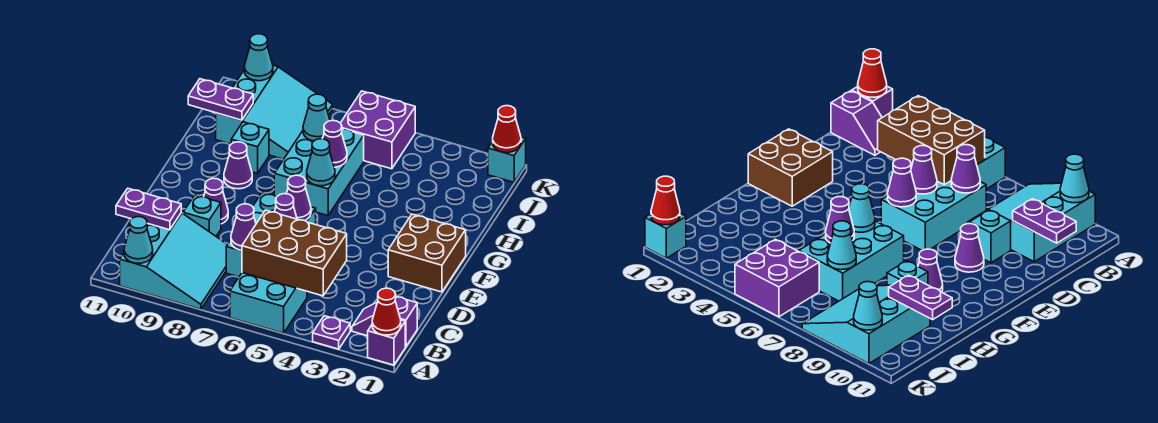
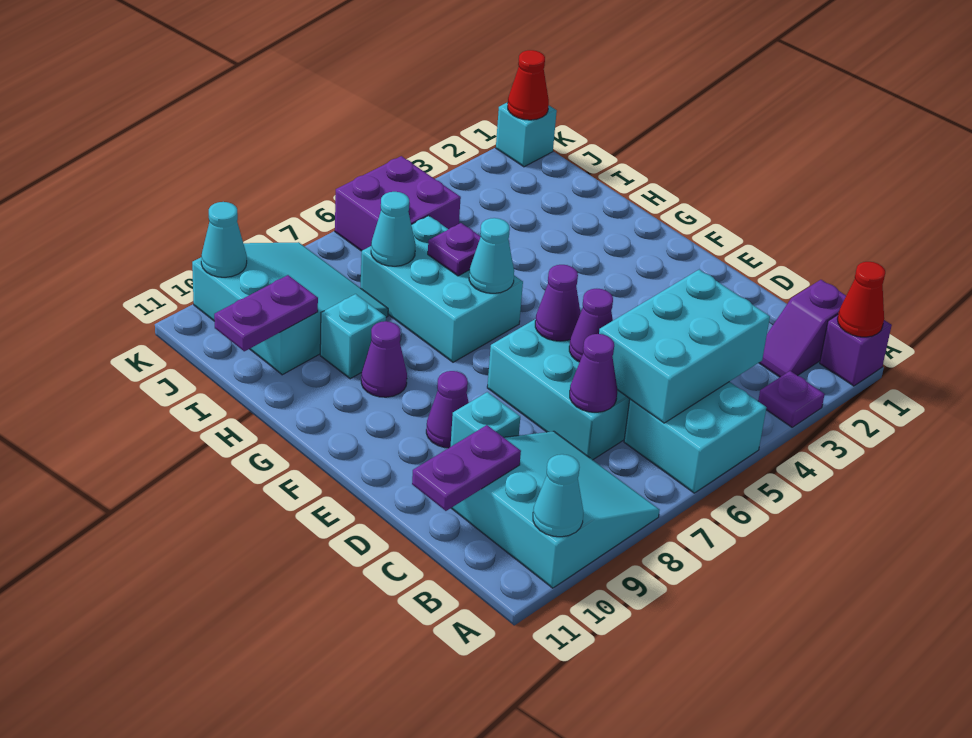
brown 2x3 brick [242,210,347,296] -> cyan 2x3 brick [599,270,770,423]
brown 2x2 brick [388,214,466,292] -> none
purple 1x1 cone [323,121,347,167] -> purple 1x1 plate [428,223,481,276]

